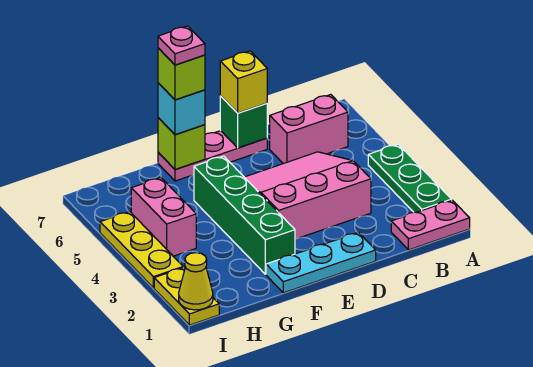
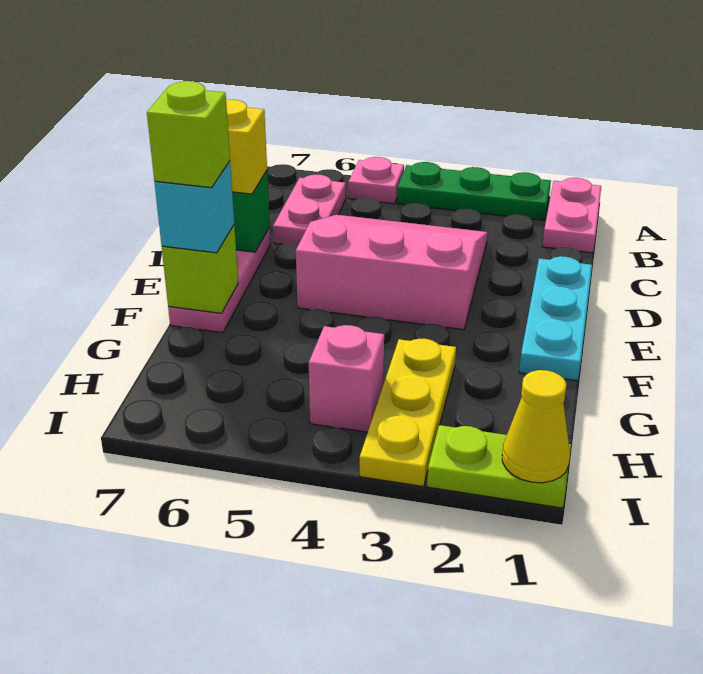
pink 1x2 brick [270,94,348,164] -> pink 1x2 plate [273,175,346,244]
pink 3x3 slope [245,152,371,239] -> pink 3x3 slope turned to [296,215,488,330]
green 1x4 brick [194,156,295,274] -> none
pink 1x1 plate [158,26,205,65] -> pink 1x1 plate moved to [348,157,404,204]
pink 1x2 brick [131,178,196,256] -> pink 1x1 brick [309,325,384,432]
yellow 1x2 plate [154,268,219,325] -> lime 1x2 plate [427,425,571,508]
yellow 1x3 plate [100,212,183,288] -> yellow 1x3 plate turned to [360,339,456,487]

